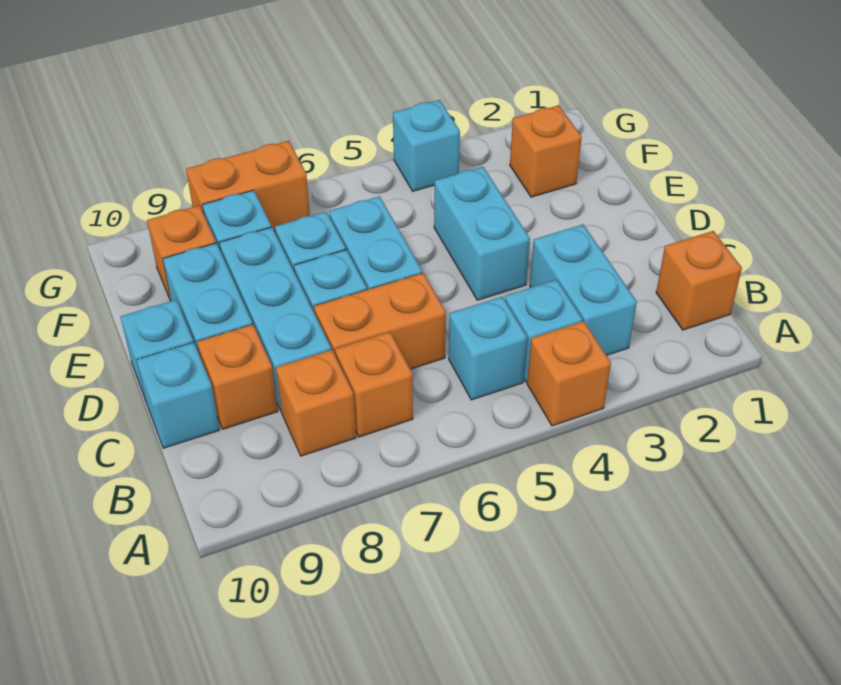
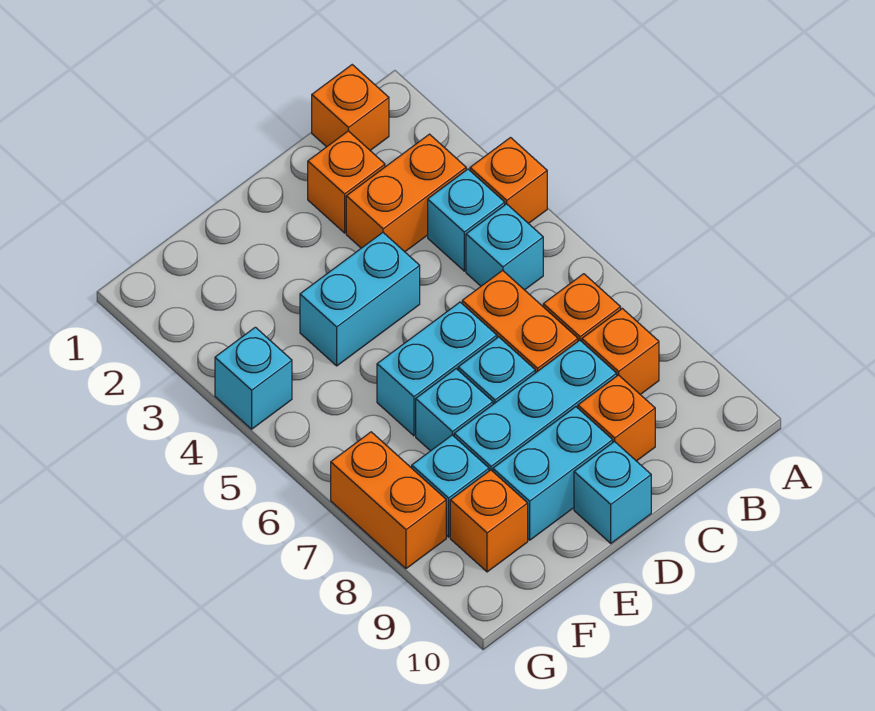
cyan 1x2 brick [530,224,637,355] -> orange 1x2 brick [346,134,466,252]
cyan 1x1 brick [137,342,219,448] -> none
orange 1x1 brick [510,105,582,197] -> orange 1x1 brick moved to [308,131,385,233]

